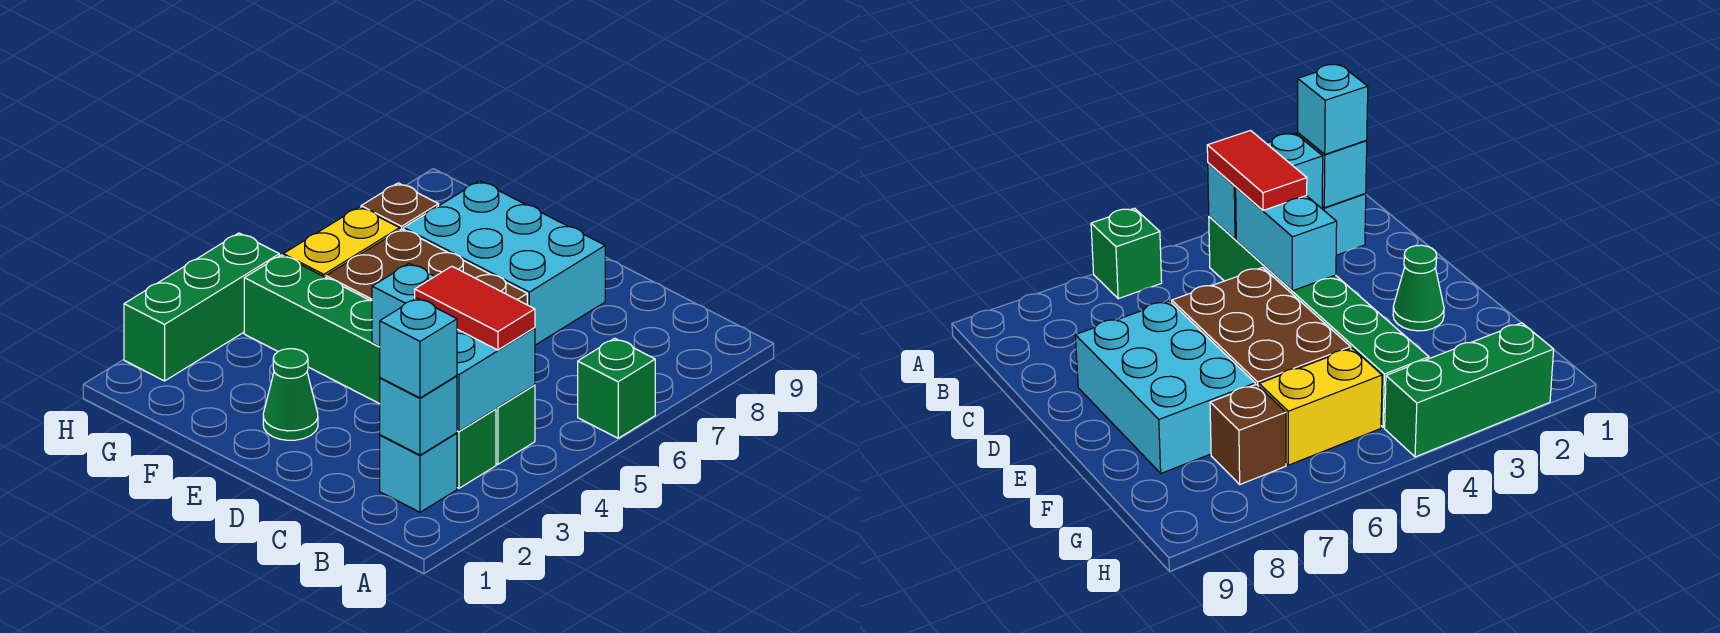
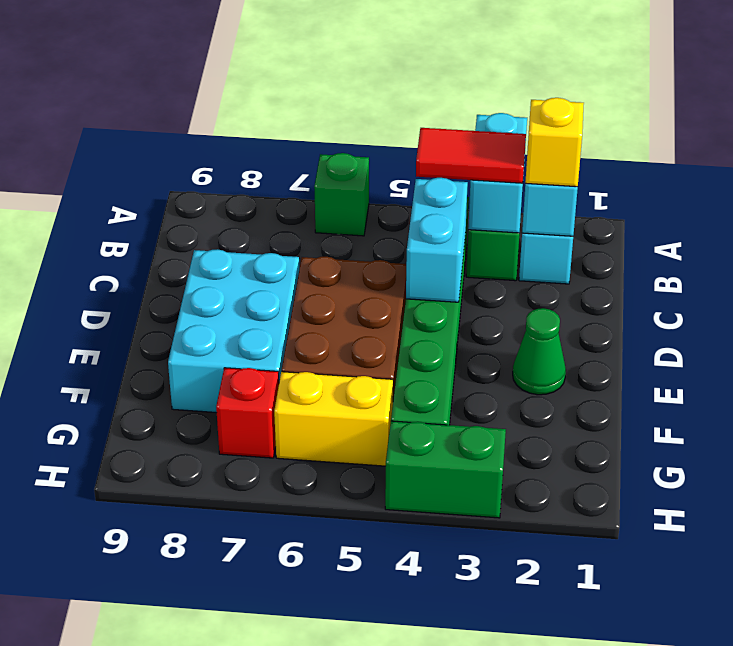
cyan 1x1 brick [380,298,457,398] -> yellow 1x1 brick [525,98,584,187]
cyan 1x2 brick [457,328,535,431] -> cyan 1x2 brick turned to [468,113,527,233]
red 1x2 tile [415,266,535,350] -> red 1x2 tile turned to [416,128,526,183]
brown 1x1 brick [361,183,439,230] -> red 1x1 brick [216,368,279,458]
green 1x3 brick [124,233,279,381] -> green 1x2 brick [385,421,506,518]

